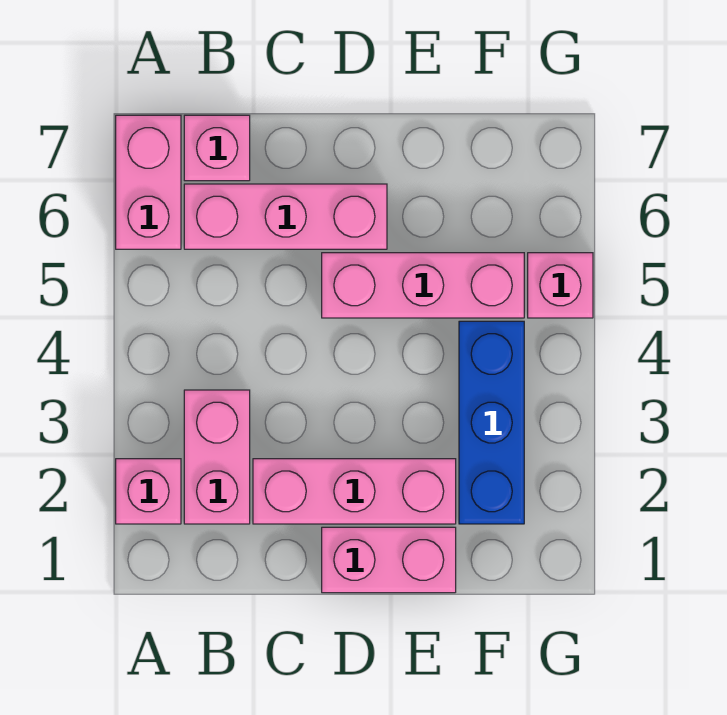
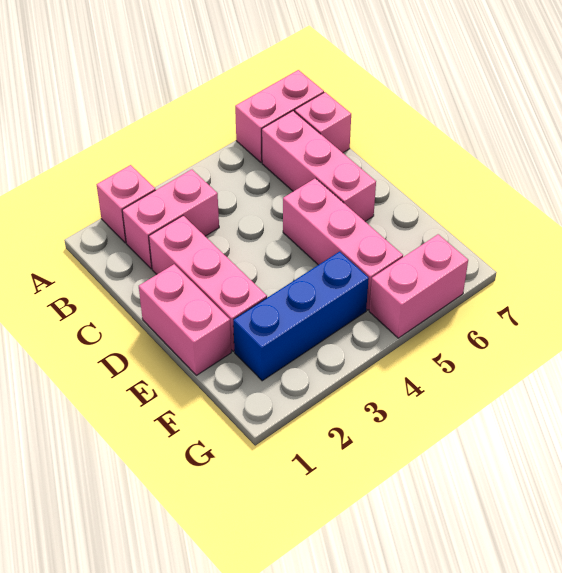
pink 1x1 brick [528,253,593,318] -> pink 1x2 brick [369,234,468,338]

